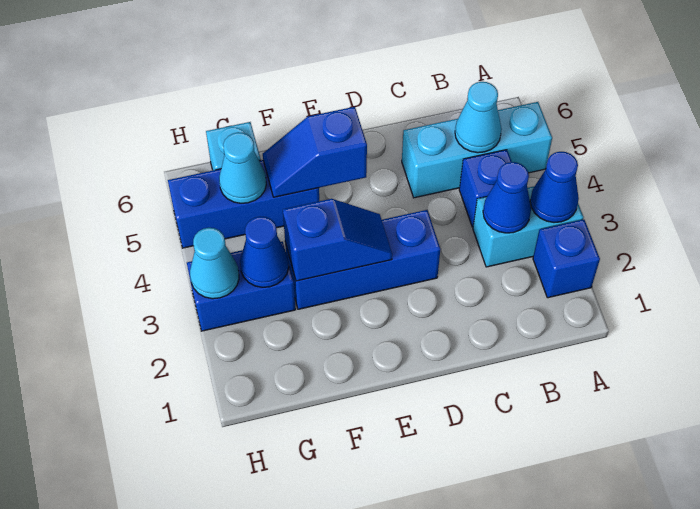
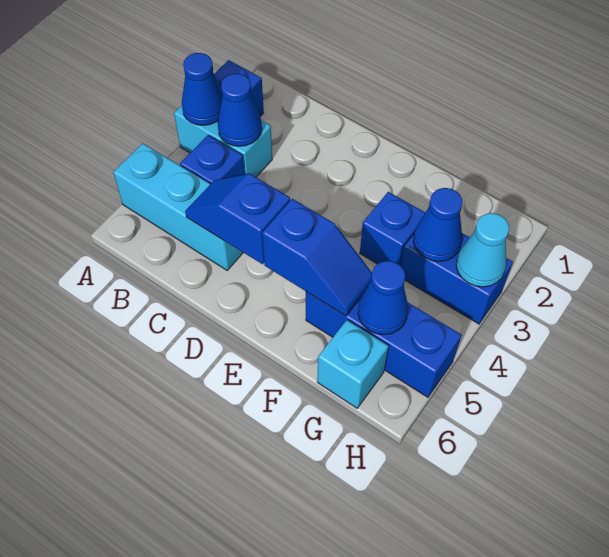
cyan 1x1 cone [455,82,502,153] -> none
blue 1x3 brick [285,210,440,309] -> blue 1x1 brick [360,192,425,266]
blue 1x2 slope [283,199,392,281] -> blue 1x2 slope moved to [185,174,290,264]
cyan 1x1 cone [219,132,266,203] -> blue 1x1 cone [358,261,409,335]

